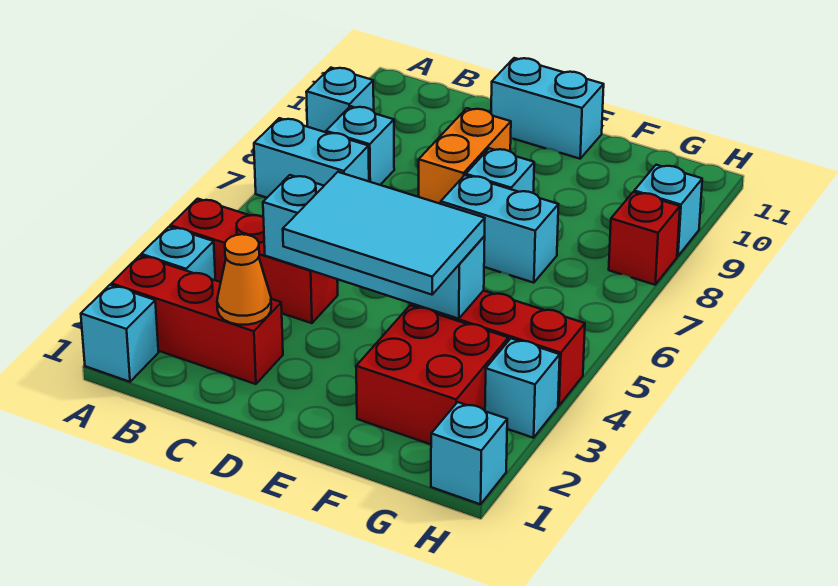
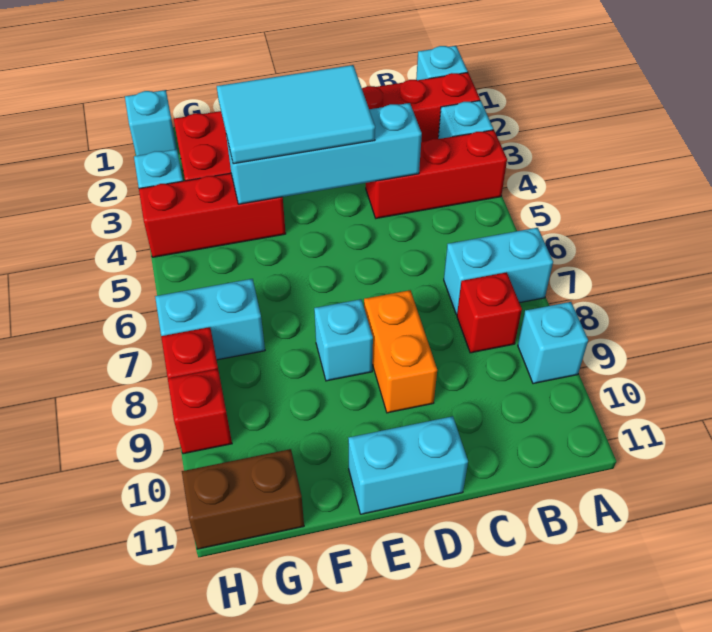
cyan 1x1 brick [326,106,394,185] -> red 1x1 brick [457,272,522,353]
orange 1x1 cone [217,234,271,325] -> none
cyan 1x2 brick [441,175,558,283] -> cyan 1x2 brick moved to [155,279,265,360]
none -> brown 1x2 brick [182,449,304,549]
cyan 1x1 brick [634,165,702,256] -> red 1x1 brick [168,369,232,454]

